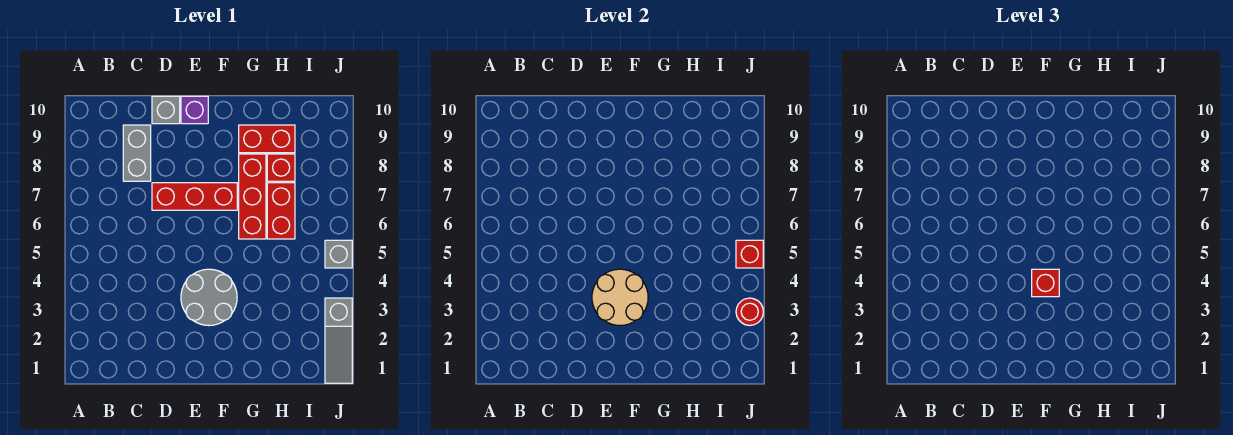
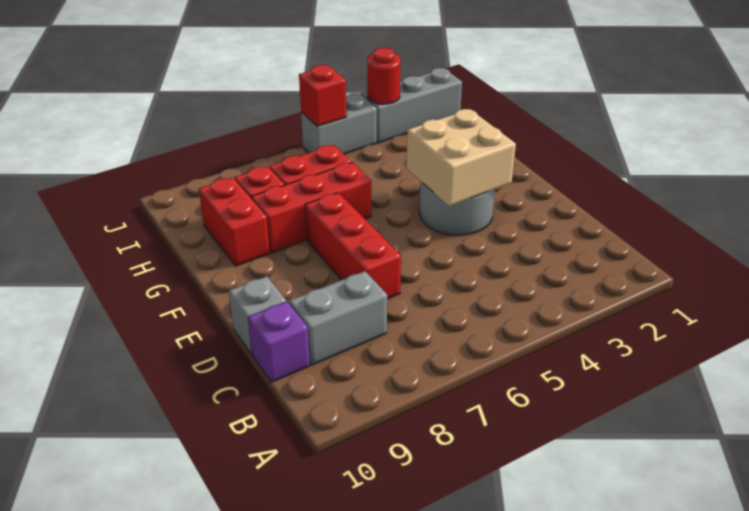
tan 2x2 round brick [592,269,648,326] -> tan 2x2 brick [406,109,516,206]
purple 1x1 brick [181,96,208,124] -> purple 1x1 brick moved to [248,302,310,382]
red 1x1 brick [1032,269,1059,297] -> none
grey 1x3 slope [325,298,352,383] -> grey 1x3 brick [361,68,462,143]
grey 1x1 brick [325,240,352,268] -> grey 1x2 brick [301,94,377,154]

